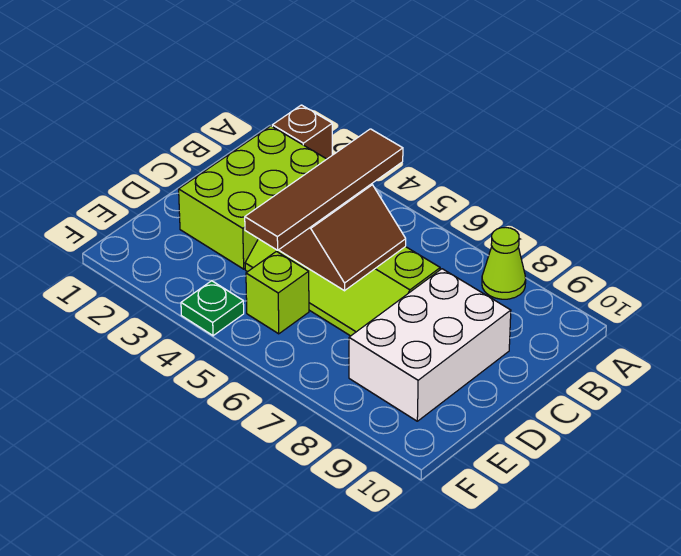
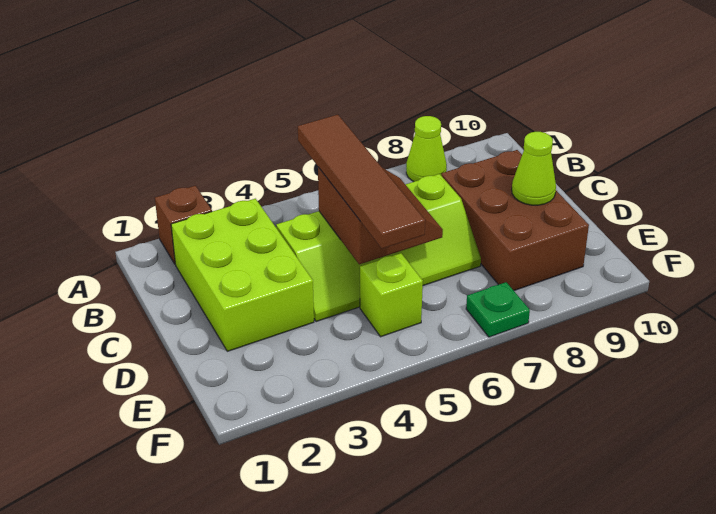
white 2x3 brick [349,269,511,421] -> brown 2x3 brick [441,150,589,291]
none -> lime 1x1 cone [512,132,556,205]
green 1x1 plate [181,281,244,336] -> green 1x1 plate moved to [466,282,530,337]

